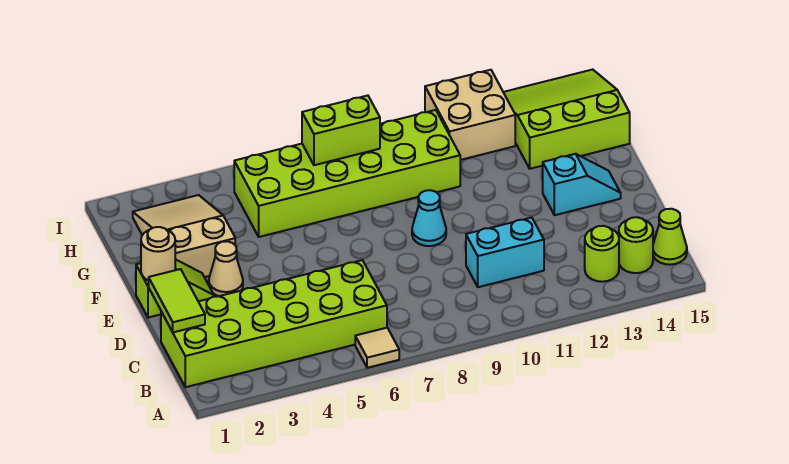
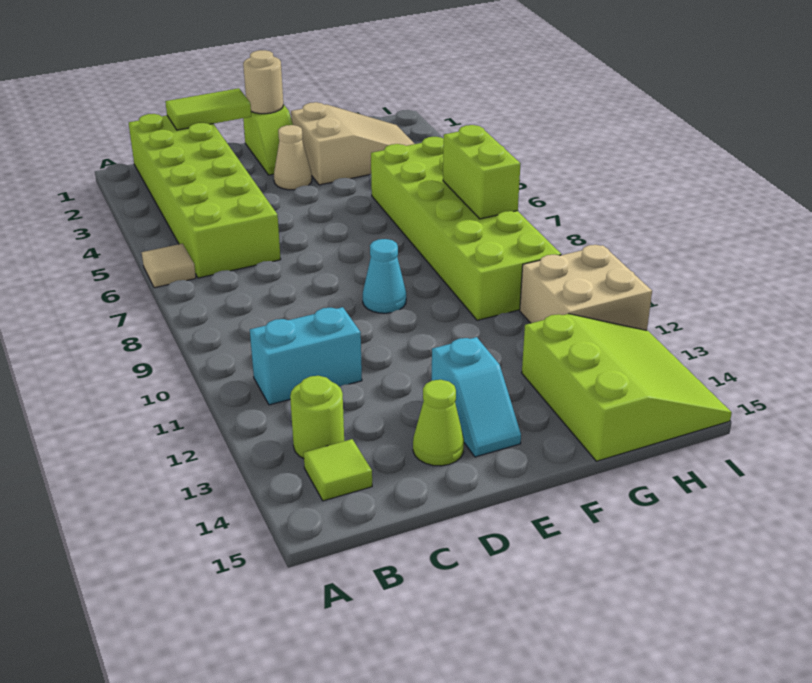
lime 1x1 round brick [619,217,653,273] -> lime 1x1 tile [304,439,372,501]
lime 1x1 cone [653,209,687,265] -> lime 1x1 cone moved to [413,380,464,466]
cyan 1x2 brick [466,218,544,287] -> cyan 1x2 brick turned to [250,307,362,405]

